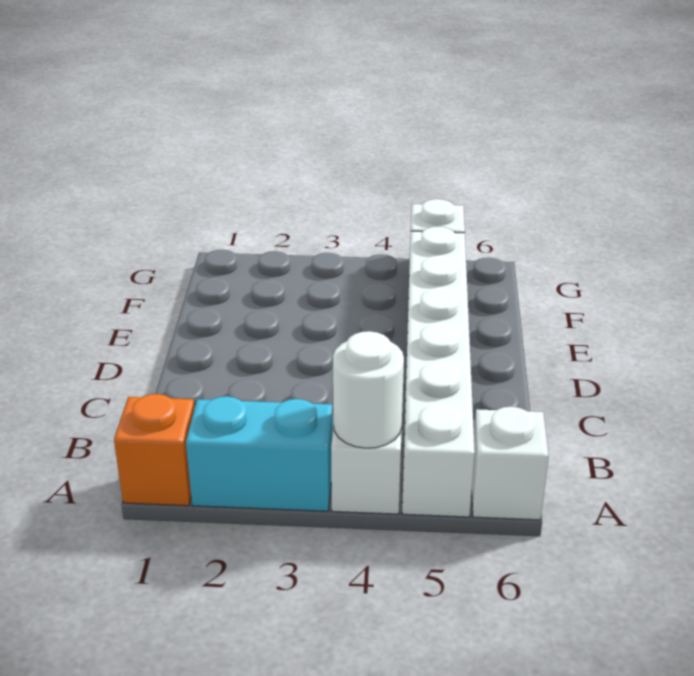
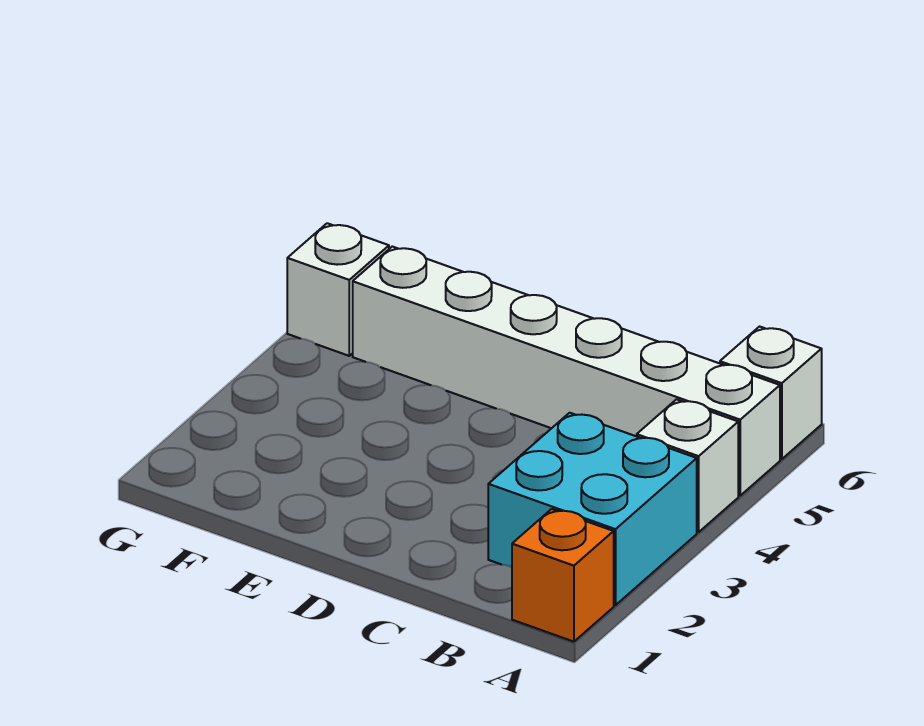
cyan 1x2 brick [186,396,333,511] -> cyan 2x2 brick [488,413,697,605]
white 1x1 round brick [333,331,404,448] -> none

